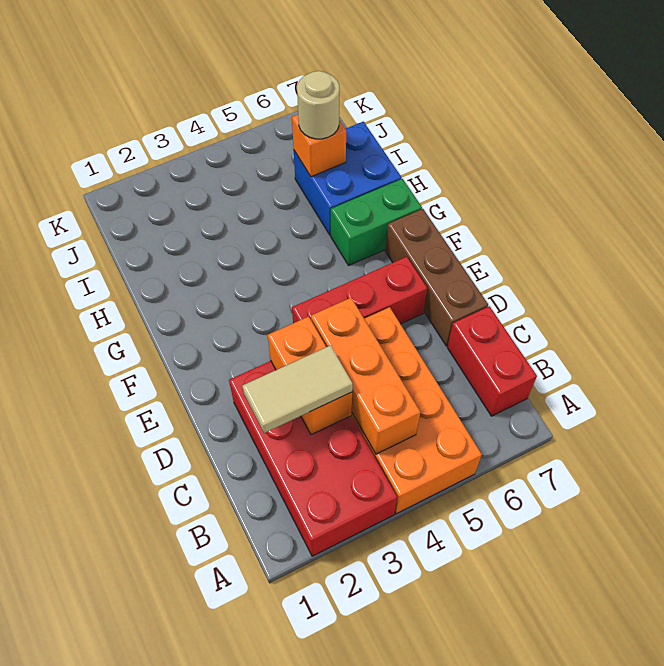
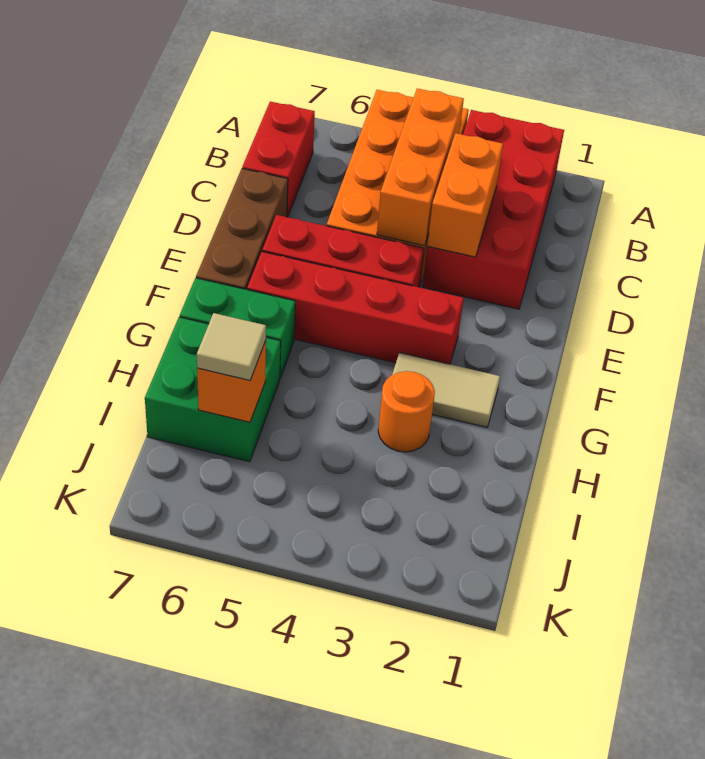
tan 1x2 tile [242,345,353,433] -> tan 1x2 tile moved to [392,353,500,427]
none -> red 1x4 brick [247,252,464,364]
none -> orange 1x1 round brick [378,371,435,452]
blue 2x2 brick [294,122,401,235] -> green 2x2 brick [145,317,281,462]
tan 1x1 round brick [297,71,339,139] -> tan 1x1 tile [197,313,266,380]

